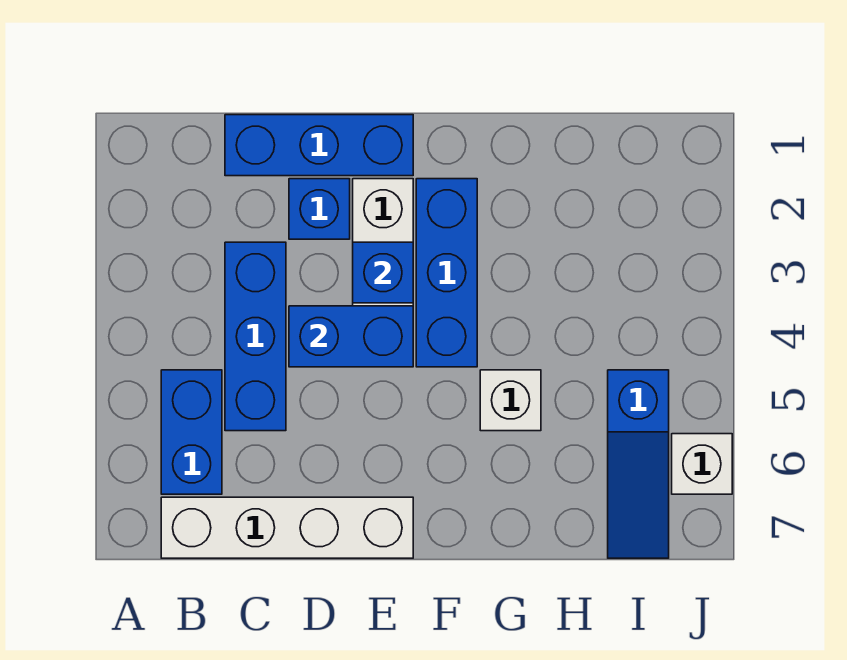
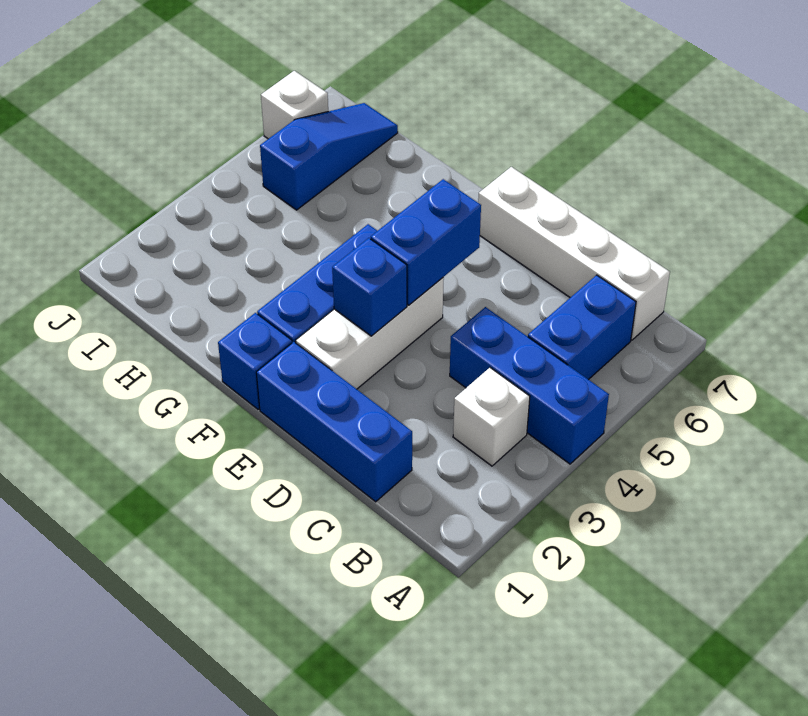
blue 1x3 brick [225,242,286,431] -> blue 1x3 brick turned to [450,307,609,464]
blue 1x1 brick [289,179,350,239] -> blue 1x1 brick moved to [218,313,292,409]
blue 1x2 brick [289,306,413,367] -> blue 1x2 brick turned to [371,179,481,305]
white 1x1 brick [480,370,541,431] -> white 1x1 brick moved to [453,368,530,466]

